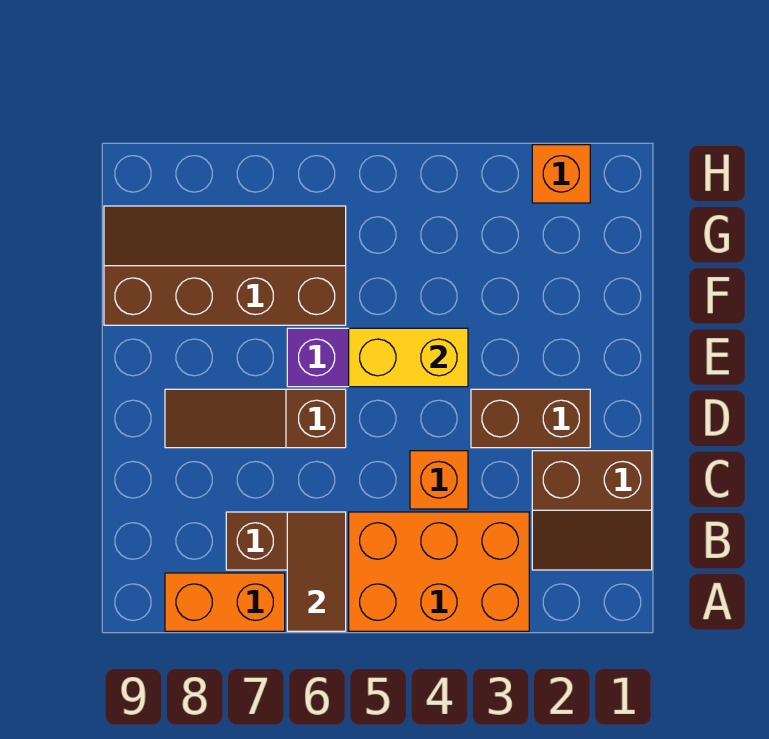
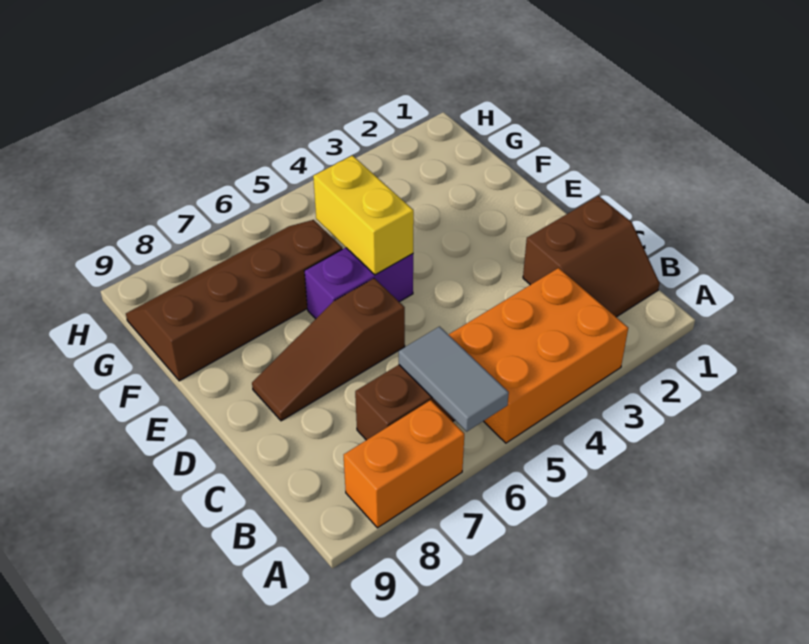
brown 1x2 tile [287,512,346,631] -> grey 1x2 tile [399,327,509,431]
orange 1x1 brick [410,451,468,509] -> none
brown 1x2 brick [471,389,590,448] -> none
yellow 1x2 brick [349,328,468,387] -> yellow 1x2 brick turned to [313,155,414,275]
orange 1x1 brick [532,145,590,203] -> none

